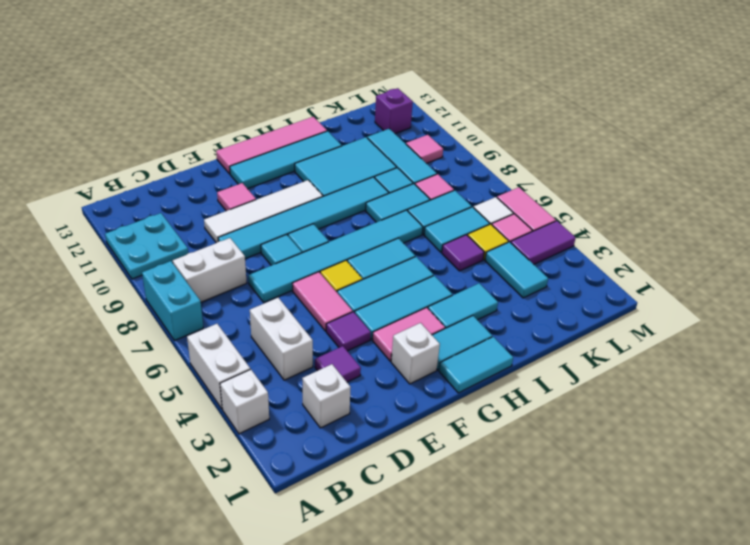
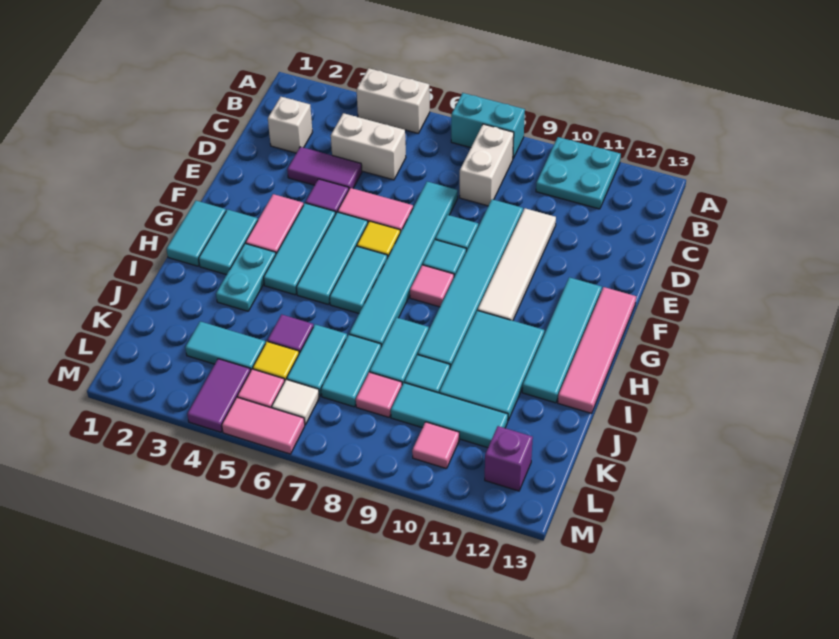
white 1x1 brick [220,369,269,434] -> none
purple 1x1 tile [315,346,361,382] -> purple 1x2 tile [287,147,362,188]
pink 1x1 tile [217,183,256,211] -> pink 1x1 tile moved to [410,265,454,307]
white 1x1 brick [391,323,440,384] -> none
cyan 1x2 tile [428,283,498,328] -> cyan 1x2 plate [216,243,276,311]

